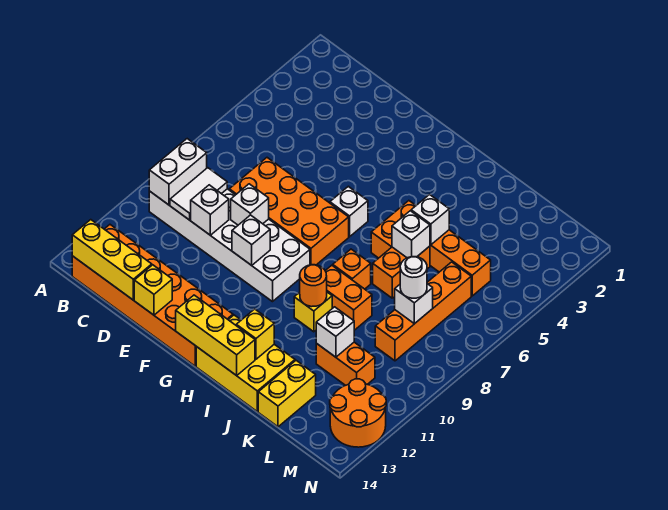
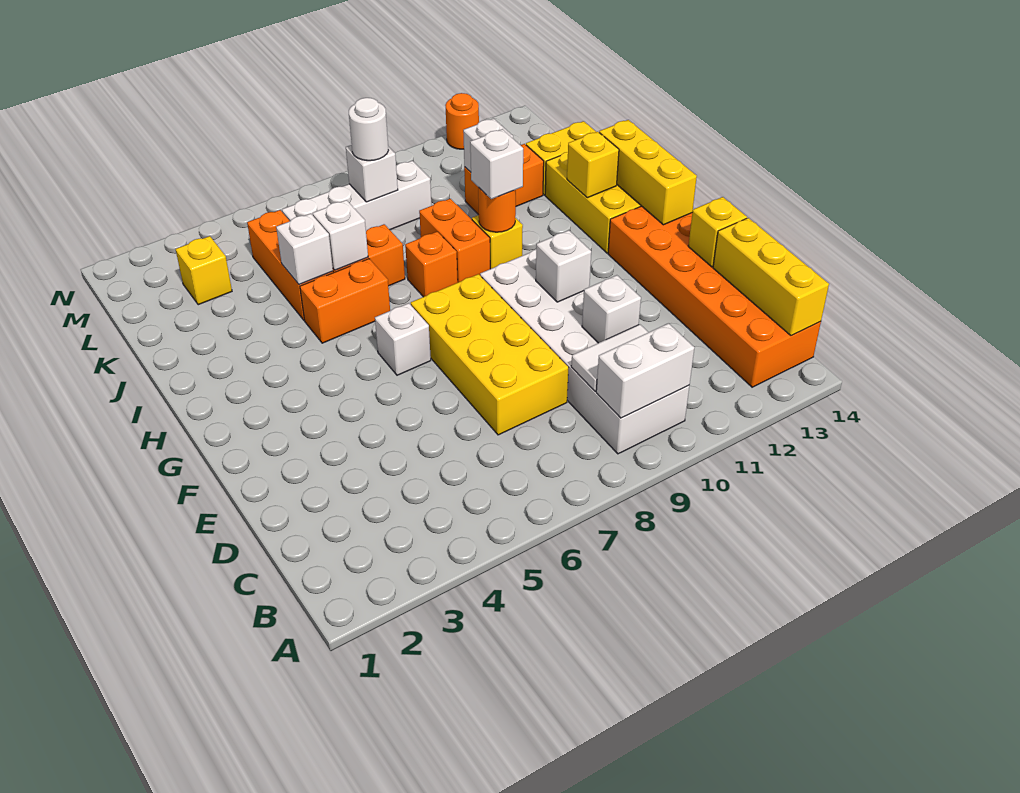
orange 2x4 brick [229,158,349,265] -> yellow 2x4 brick [411,274,568,435]
white 1x1 brick [231,184,269,225] -> white 1x1 brick moved to [470,129,523,199]
orange 1x2 brick [316,342,375,385] -> orange 1x2 brick turned to [464,144,544,215]
none -> yellow 1x1 brick [176,236,232,305]
orange 1x4 brick [375,262,471,361] -> white 1x4 brick [282,161,432,231]
orange 2x2 round brick [330,379,386,447] -> orange 1x1 round brick [446,93,479,149]

